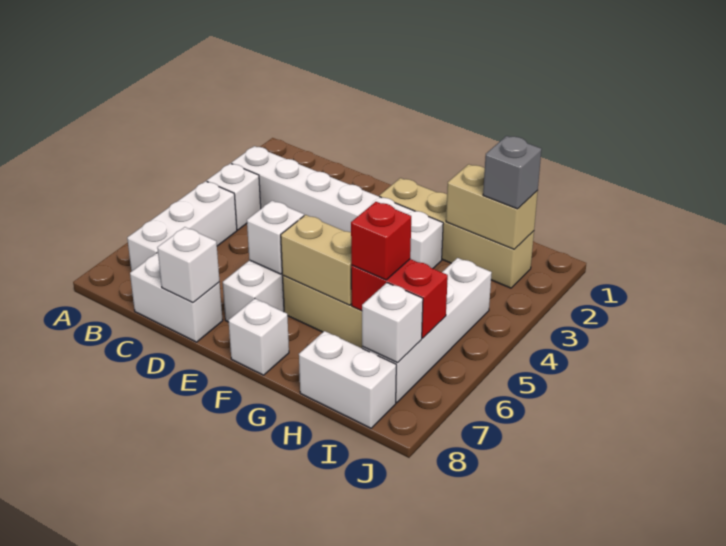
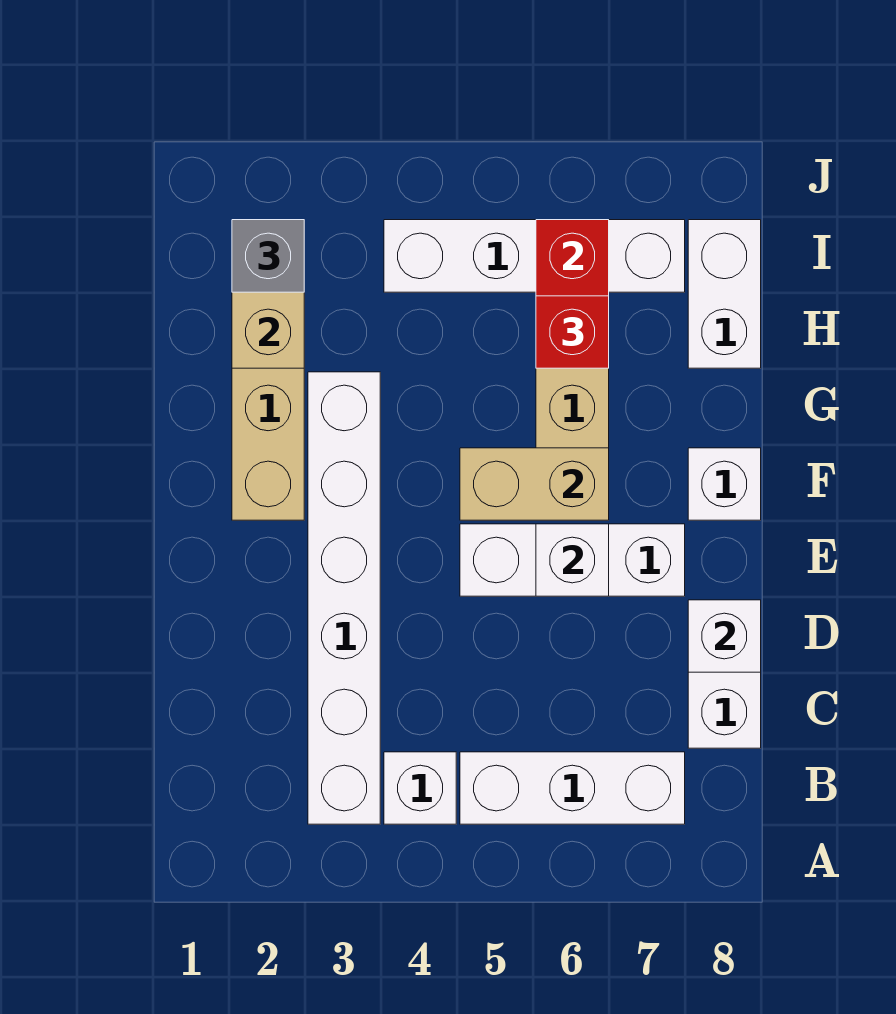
tan 1x2 brick [281,215,352,305] -> tan 1x2 brick turned to [460,448,609,520]
white 1x1 brick [362,283,423,363] -> none

